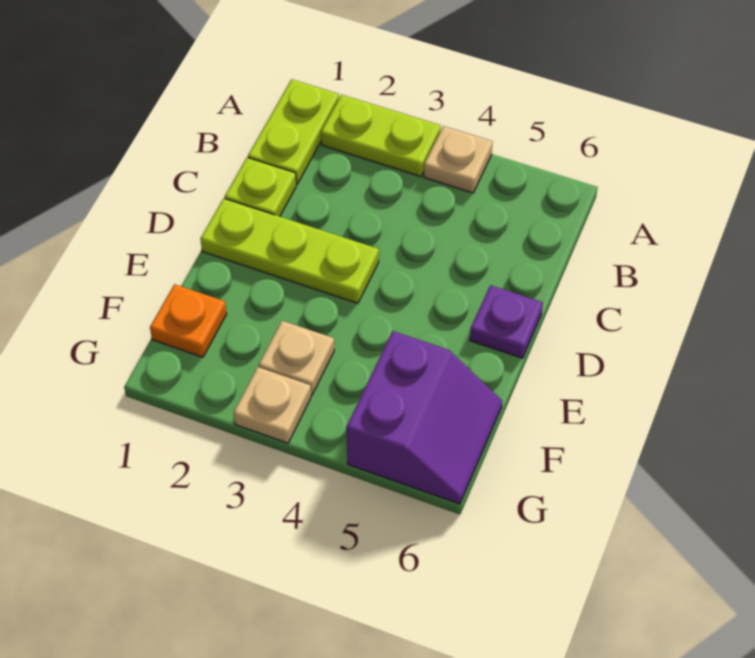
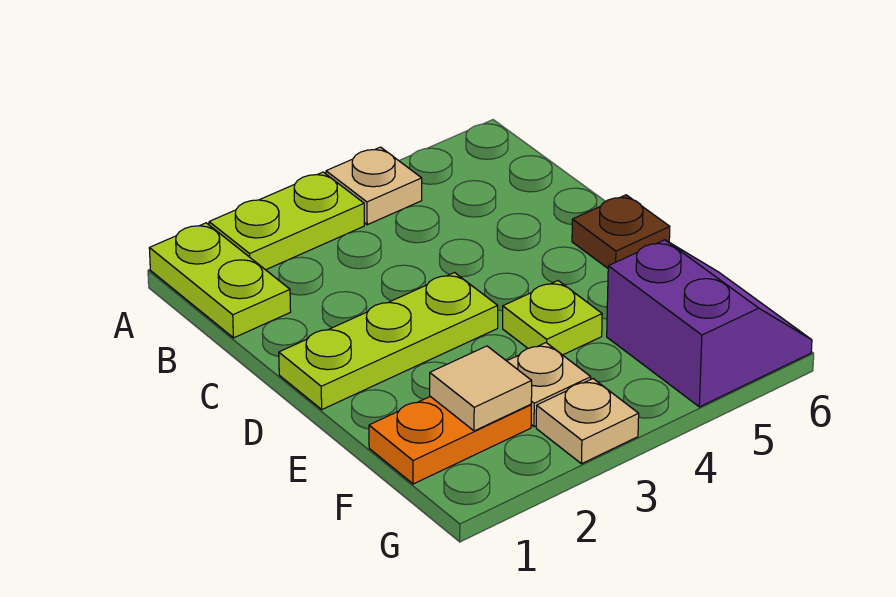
lime 1x1 plate [225,158,296,216] -> lime 1x1 plate moved to [503,281,602,355]
purple 1x1 plate [470,285,543,358] -> brown 1x1 plate [572,195,670,268]
orange 1x1 plate [150,284,227,357] -> orange 1x2 plate [369,397,531,484]
none -> tan 1x1 tile [430,346,532,431]

